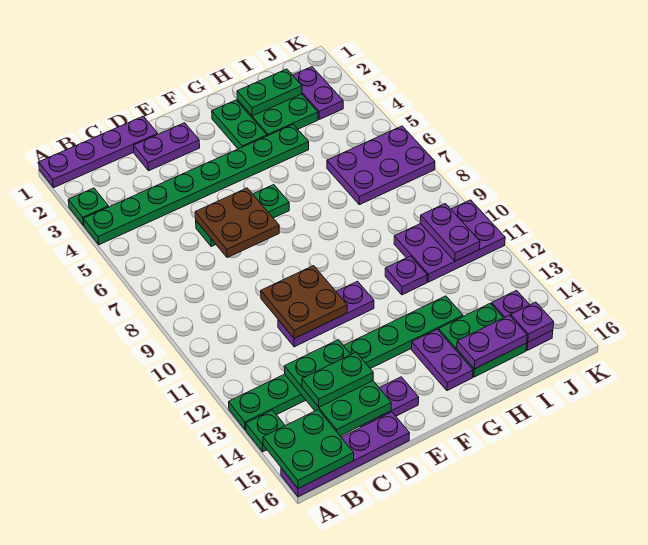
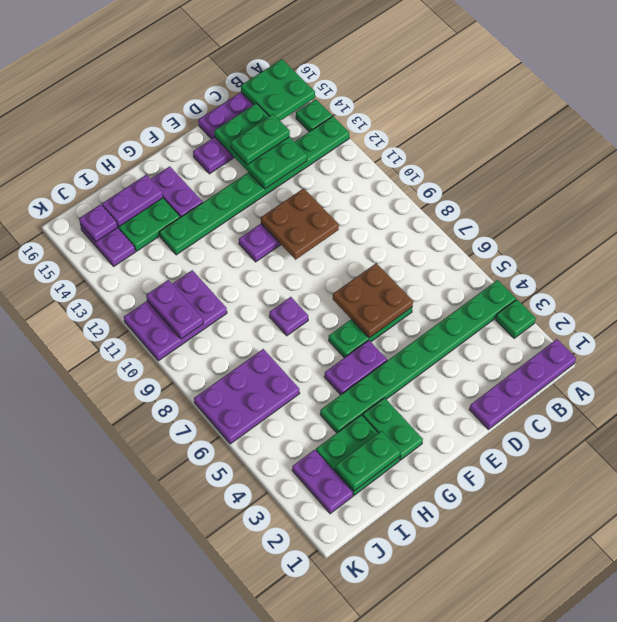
purple 1x2 plate [134,123,200,171] -> purple 1x2 plate moved to [324,340,387,395]
purple 1x1 plate [385,256,427,295] -> purple 1x1 plate moved to [269,297,308,336]

